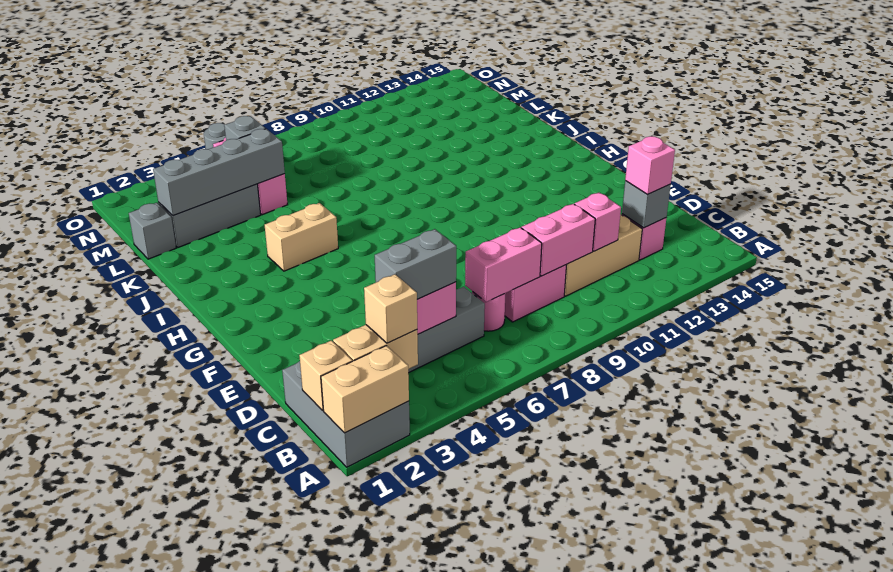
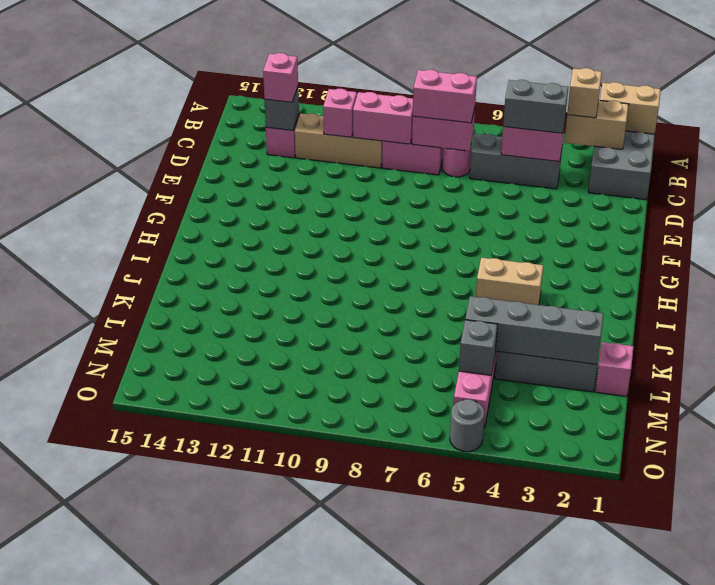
tan 1x1 brick [299,340,352,411] -> none
none -> pink 1x2 brick [413,70,477,123]
grey 1x1 brick [129,203,176,259] -> pink 1x1 brick [595,342,634,396]

